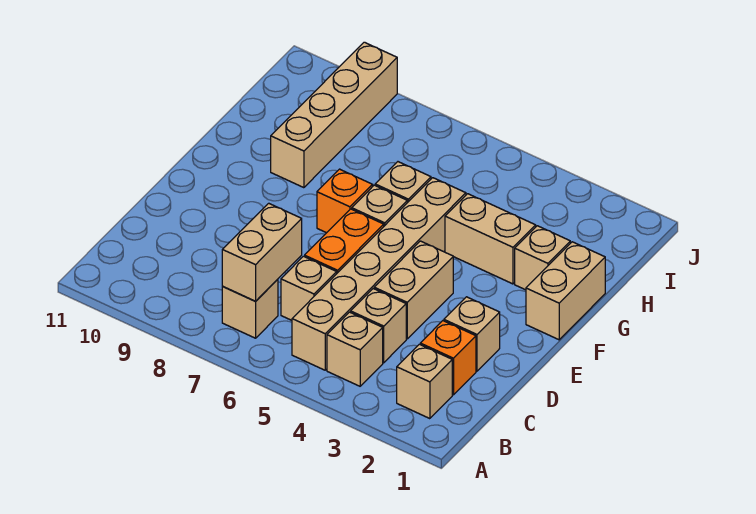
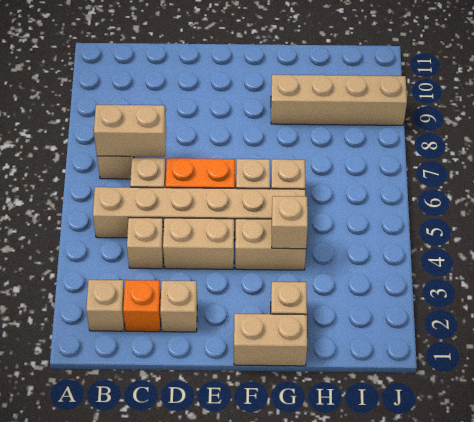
tan 1x1 brick [327,312,383,386] -> tan 1x1 brick moved to [272,196,308,249]
orange 1x1 brick [317,169,373,233] -> none
tan 1x2 brick [445,194,536,284] -> tan 1x2 brick turned to [235,219,306,270]

